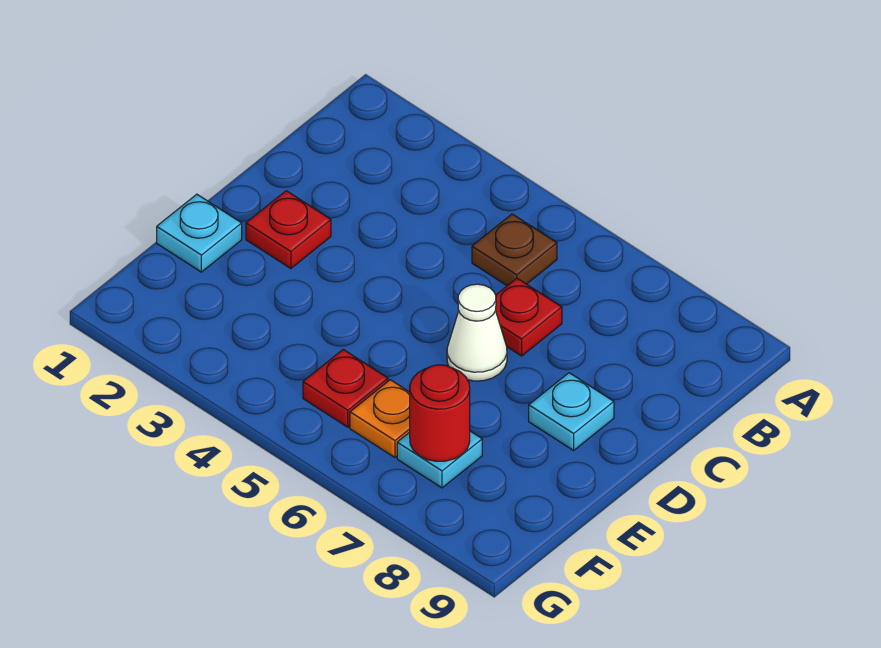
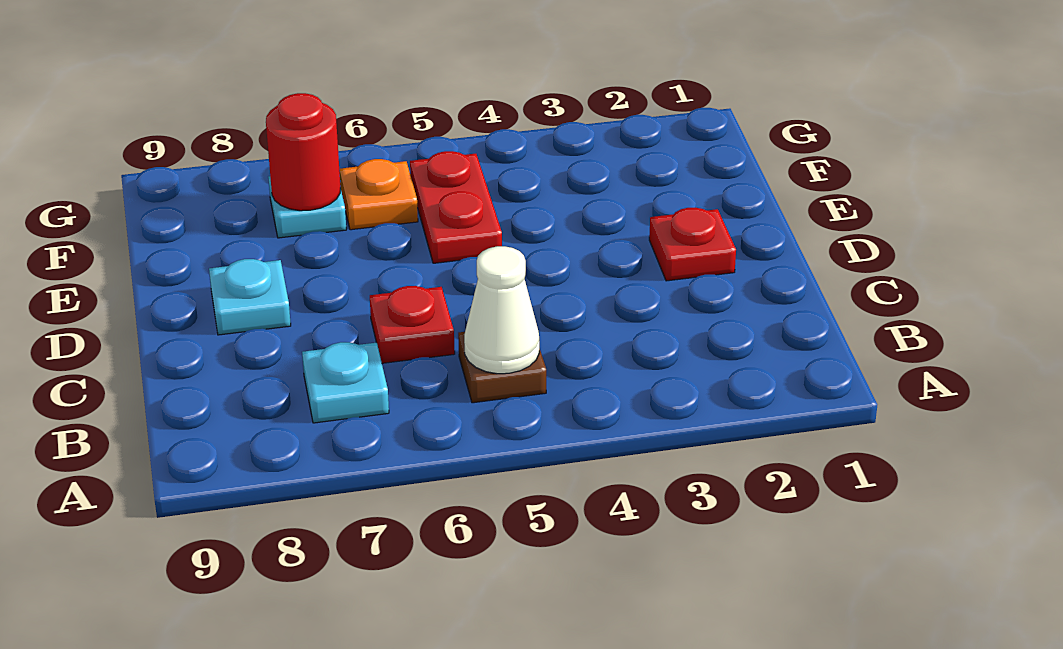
white 1x1 cone [447,284,507,381] -> white 1x1 cone moved to [464,246,539,374]
cyan 1x1 plate [157,194,242,272] -> cyan 1x1 plate moved to [302,342,389,423]
red 1x1 plate [303,350,388,427] -> red 1x2 plate [410,151,502,263]

